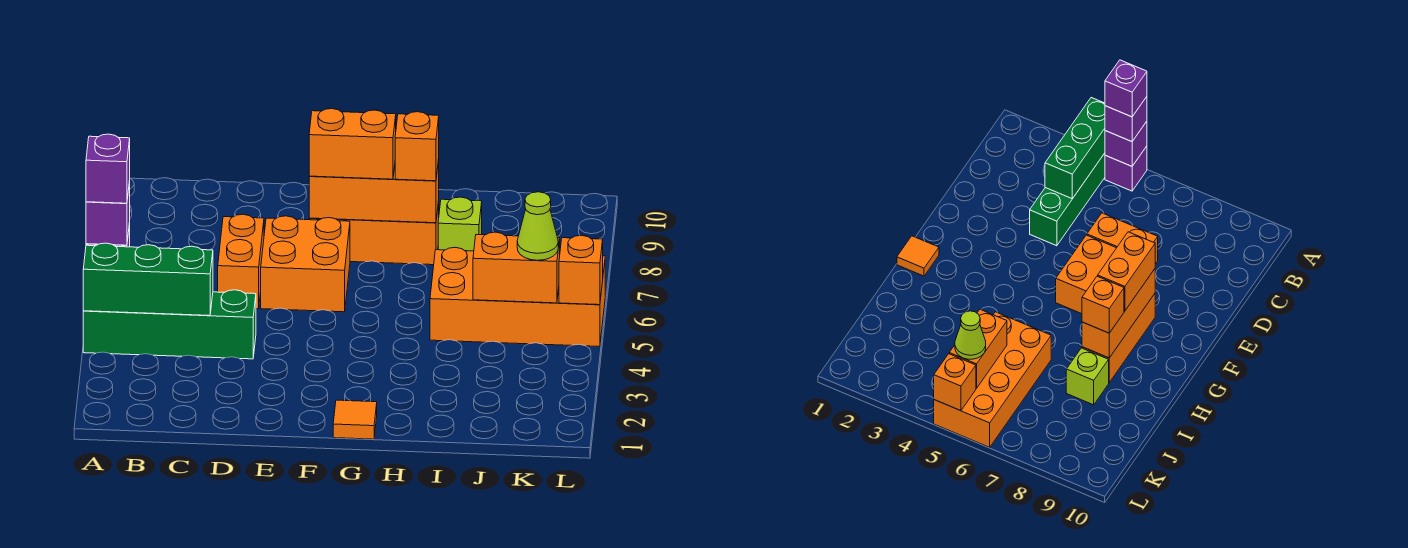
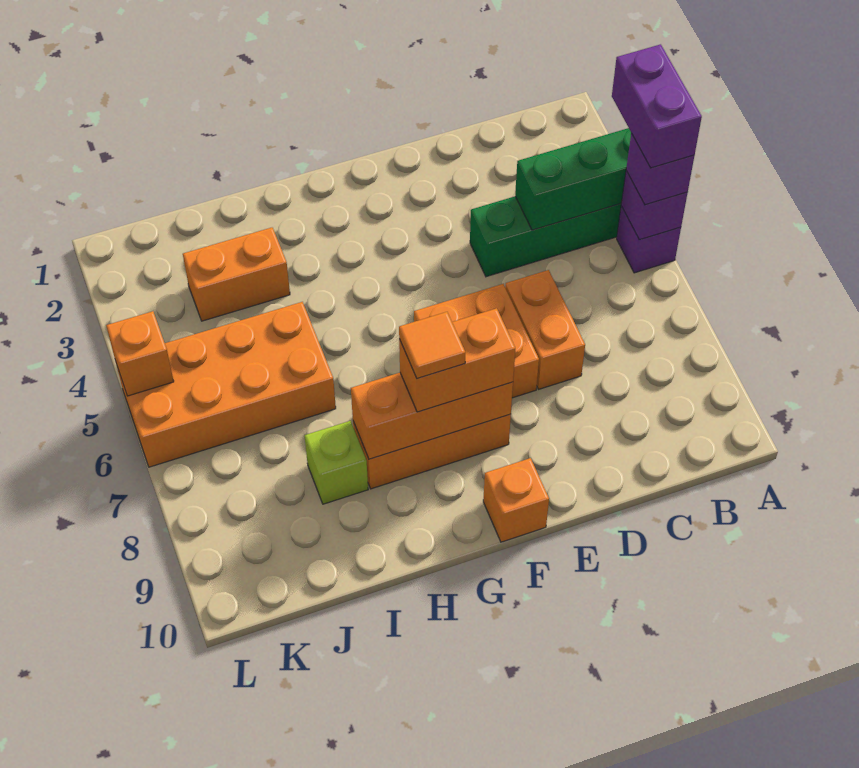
purple 1x1 brick [86,134,130,203] -> purple 1x2 brick [612,44,702,168]
orange 1x1 tile [333,400,377,439] -> orange 1x1 tile moved to [399,312,465,379]
orange 1x1 brick [395,112,439,181] -> orange 1x1 brick moved to [483,458,549,542]
orange 1x2 brick [473,232,560,303] -> orange 1x2 brick moved to [183,228,290,321]
lime 1x1 cone [517,192,558,260] -> none

